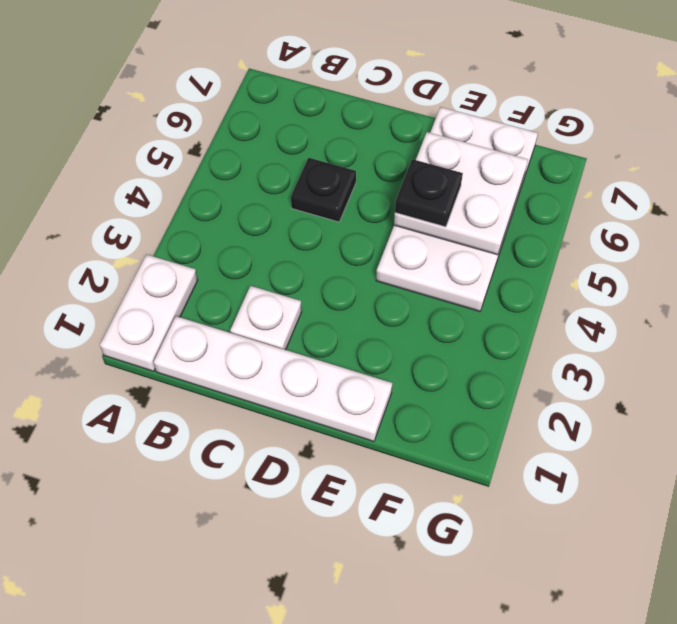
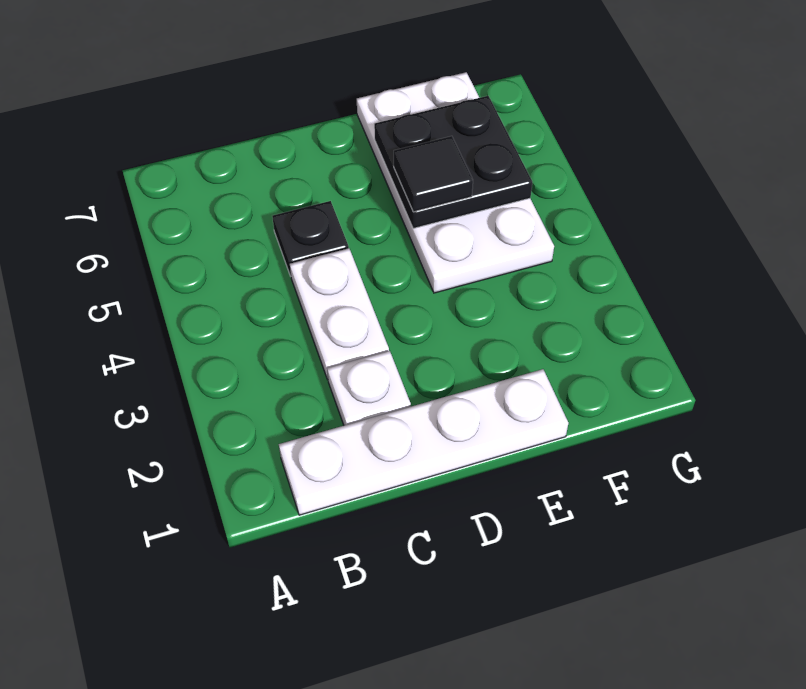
white 1x2 plate [100,255,198,371] -> white 1x2 plate moved to [290,248,389,380]
white 2x2 plate [394,132,528,255] -> black 2x2 plate [374,96,532,228]
black 1x1 plate [395,159,463,227] -> black 1x1 tile [394,136,473,212]

